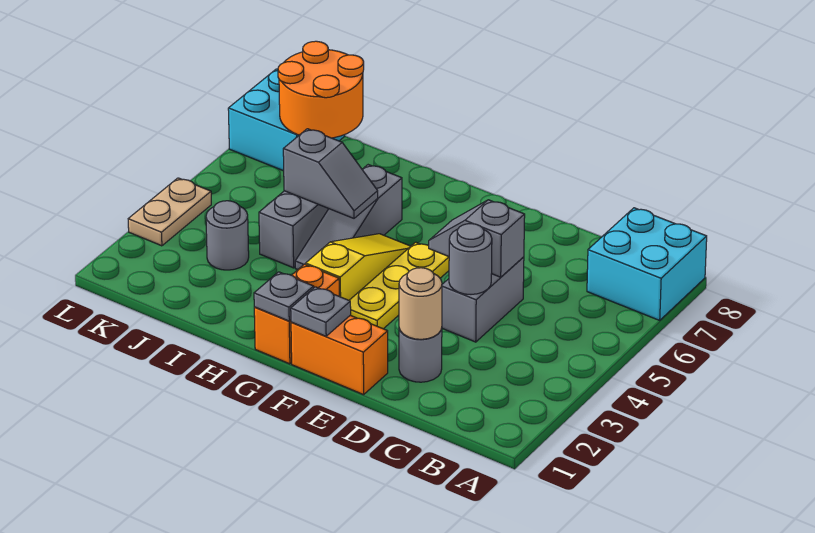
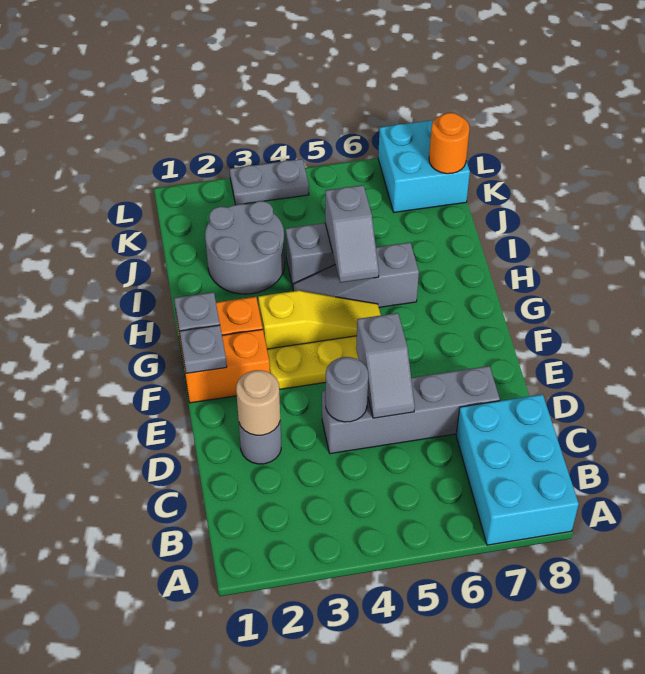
cyan 2x2 brick [587,208,707,320] -> cyan 2x3 brick [456,394,579,545]
grey 1x2 brick [442,257,524,342] -> grey 1x4 brick [322,366,500,454]
grey 1x2 slope [429,200,525,277] -> grey 1x2 slope turned to [356,313,415,418]
orange 1x2 brick [291,315,388,395] -> orange 1x2 brick turned to [181,329,270,403]
grey 1x1 round brick [206,201,249,270] -> grey 2x2 round brick [205,201,285,294]
orange 2x2 round brick [278,41,364,138] -> orange 1x1 round brick [429,113,469,174]
tan 1x2 plate [128,178,211,246] -> grey 1x2 plate [230,159,309,205]

